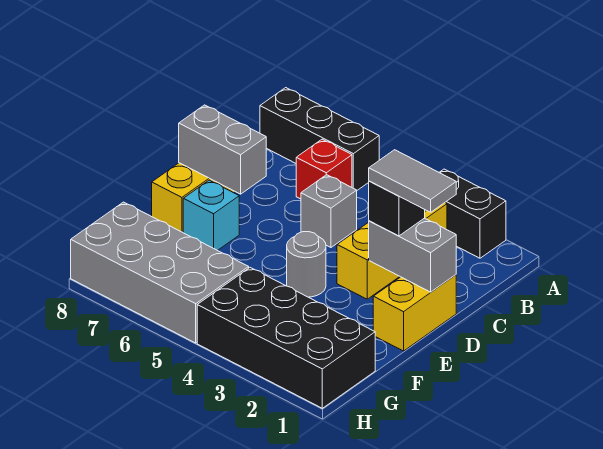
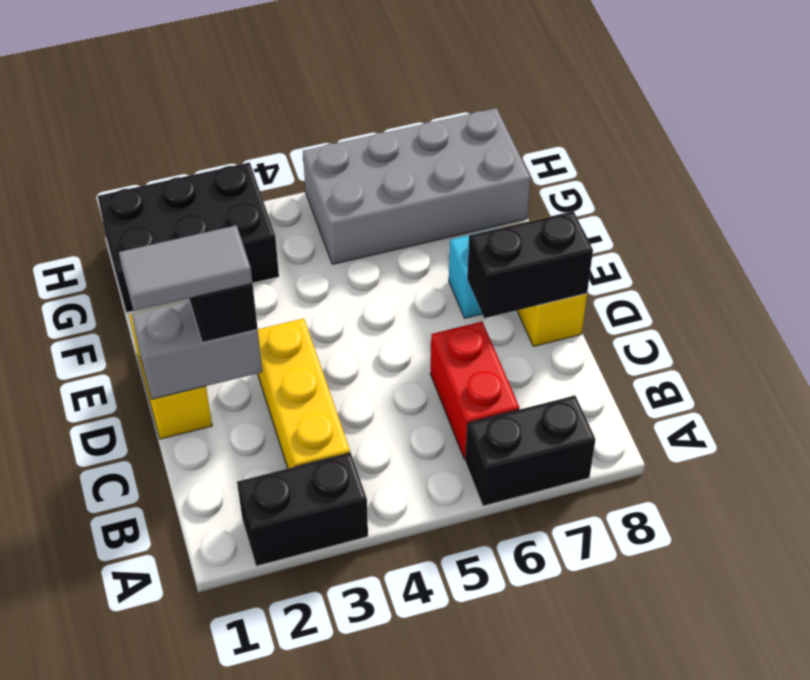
black 1x3 brick [260,88,379,190] -> black 1x2 brick [465,396,595,506]
red 1x1 brick [296,139,352,199] -> red 1x2 brick [430,322,519,459]
grey 1x1 brick [301,175,357,247] -> none
grey 1x2 brick [179,105,266,194] -> black 1x2 brick [467,211,593,318]
grey 1x1 round brick [287,232,326,297] -> none
black 2x4 brick [197,268,375,408] -> black 2x3 brick [97,162,279,313]

